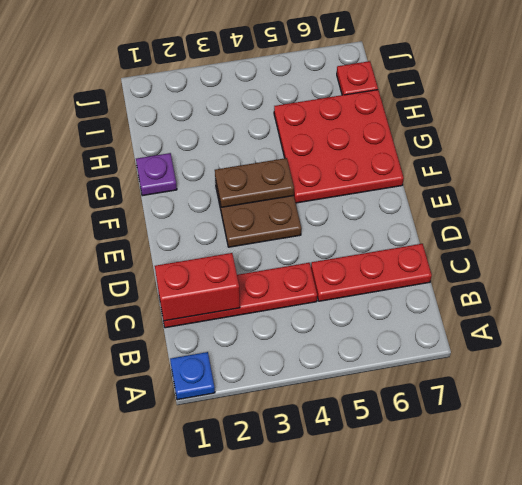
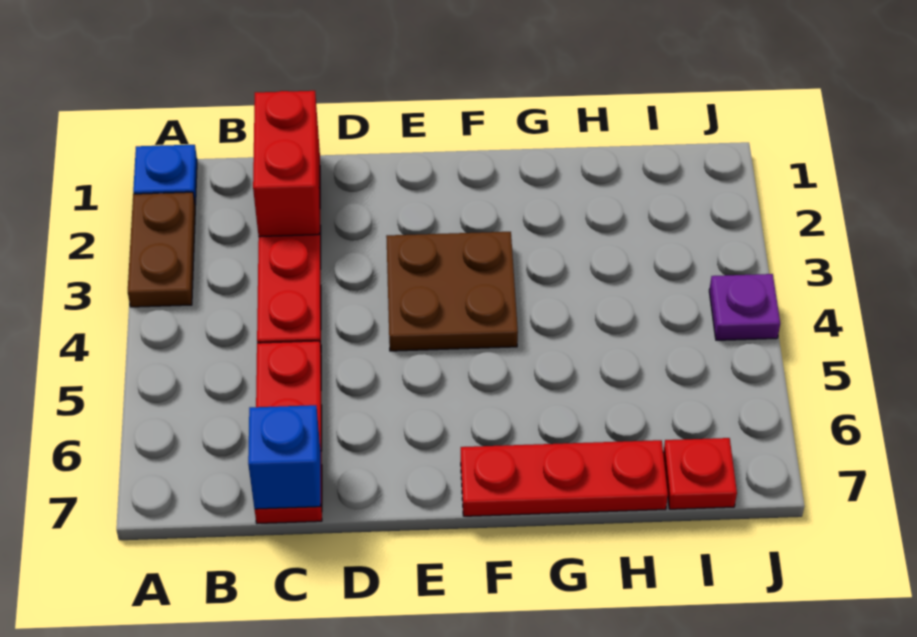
none -> blue 1x1 brick [248,405,321,509]
brown 1x2 plate [215,158,294,207] -> brown 1x2 plate moved to [128,192,195,307]
red 3x3 plate [274,90,404,203] -> red 1x3 plate [461,440,668,516]
purple 1x1 plate [136,153,177,196] -> purple 1x1 plate moved to [709,274,780,340]

